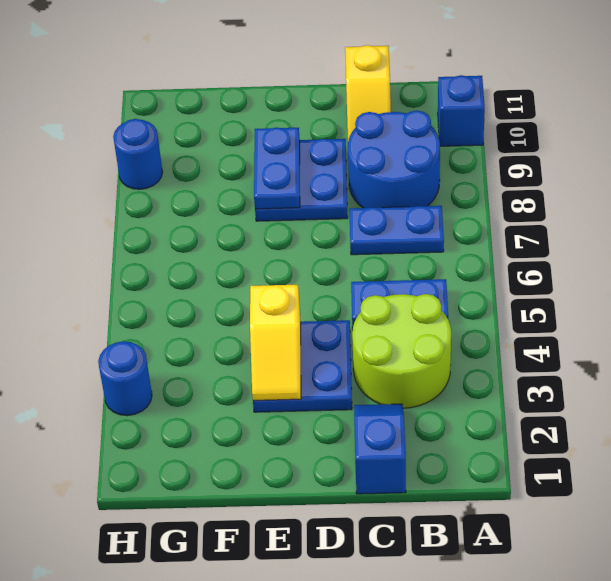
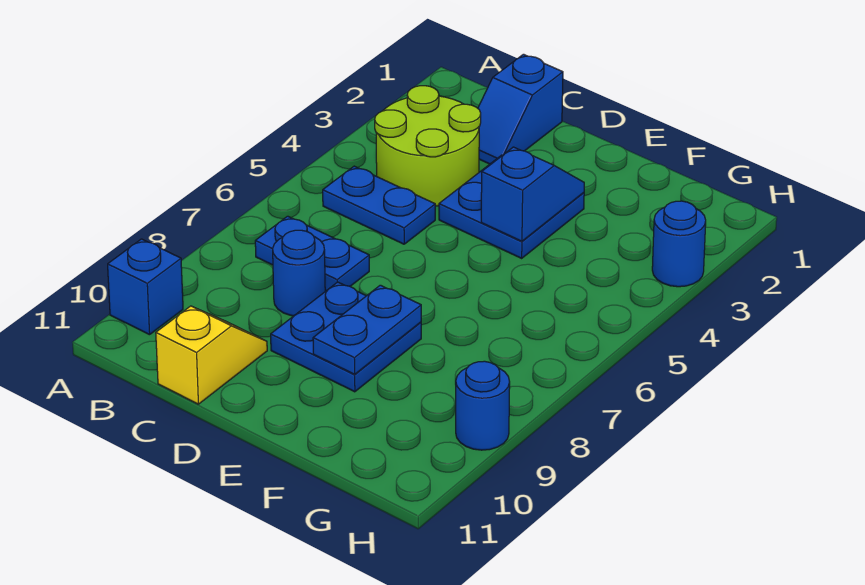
blue 2x2 round brick [348,111,440,208] -> blue 1x1 round brick [273,230,325,316]
yellow 1x2 slope [250,285,301,400] -> blue 1x2 slope [481,147,584,241]

